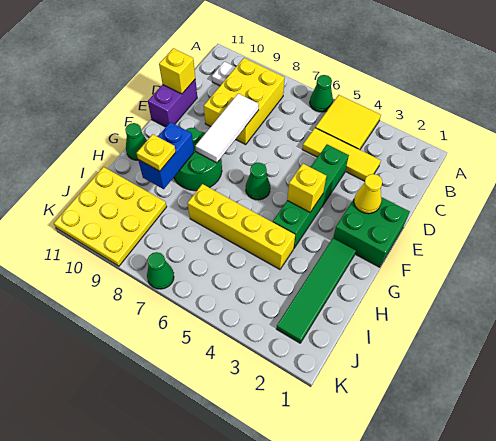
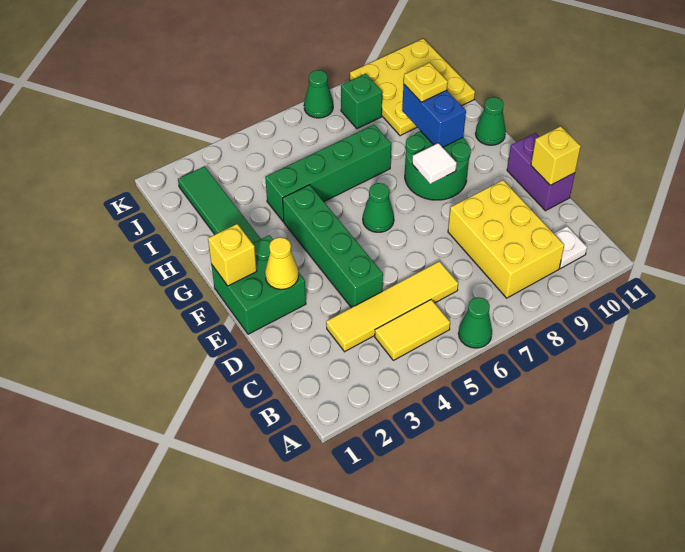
yellow 2x2 tile [315,95,381,150] -> yellow 1x2 tile [375,300,450,360]
yellow 1x3 tile [302,128,381,181] -> yellow 1x4 tile [326,261,458,352]
white 1x3 tile [195,94,259,163] -> white 1x1 tile [412,143,457,184]
yellow 1x1 brick [287,164,326,212] -> yellow 1x1 brick moved to [208,224,257,286]
yellow 1x4 brick [188,184,295,269] -> green 1x4 brick [265,125,391,222]
none -> green 1x1 brick [341,74,382,129]

